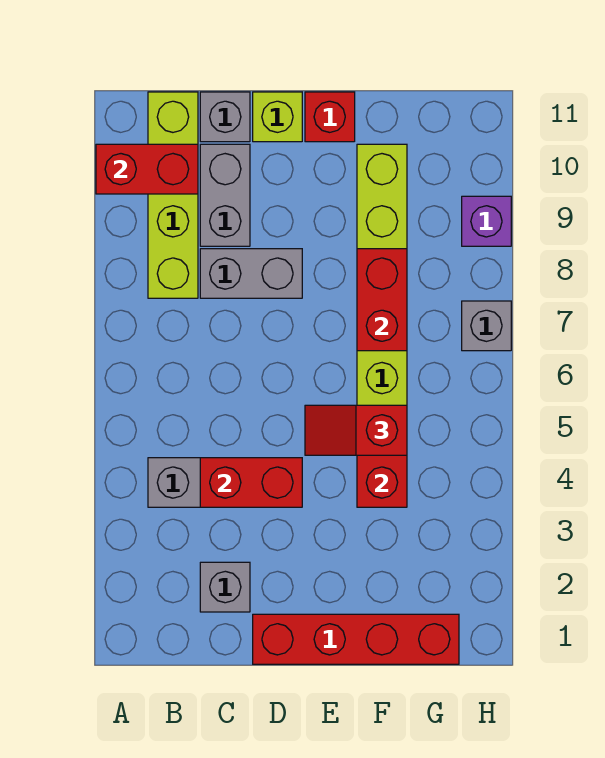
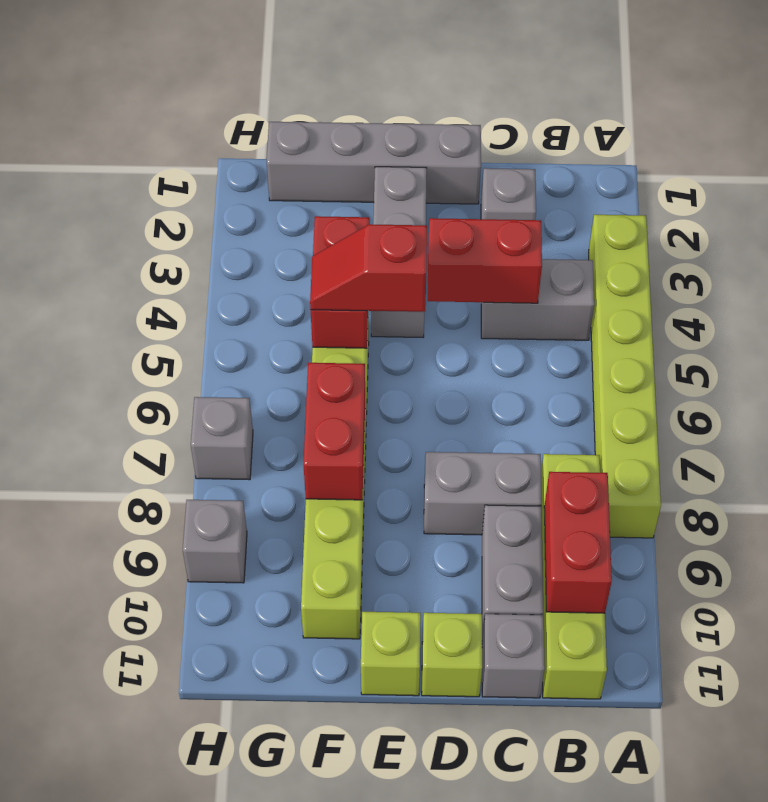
none -> lime 1x6 brick [589,215,661,538]
red 1x2 brick [96,144,198,194] -> red 1x2 brick turned to [544,472,612,613]
red 1x4 brick [253,614,459,664] -> grey 1x4 brick [267,122,481,204]
none -> grey 1x3 brick [371,167,427,337]
red 1x2 slope [305,405,407,455] -> red 1x2 slope turned to [310,224,427,312]
red 1x1 brick [305,92,355,142] -> lime 1x1 brick [361,612,421,696]
purple 1x1 brick [462,196,511,246] -> grey 1x1 brick [183,500,247,583]

